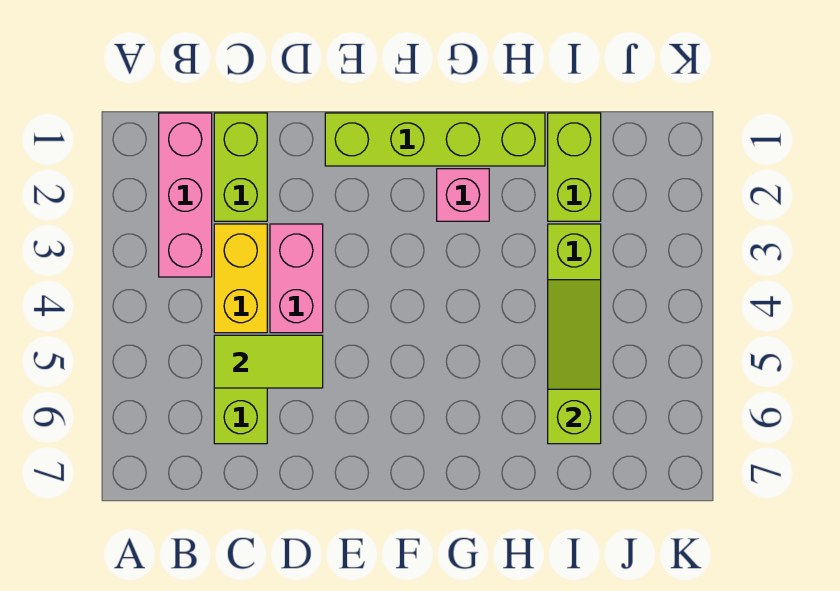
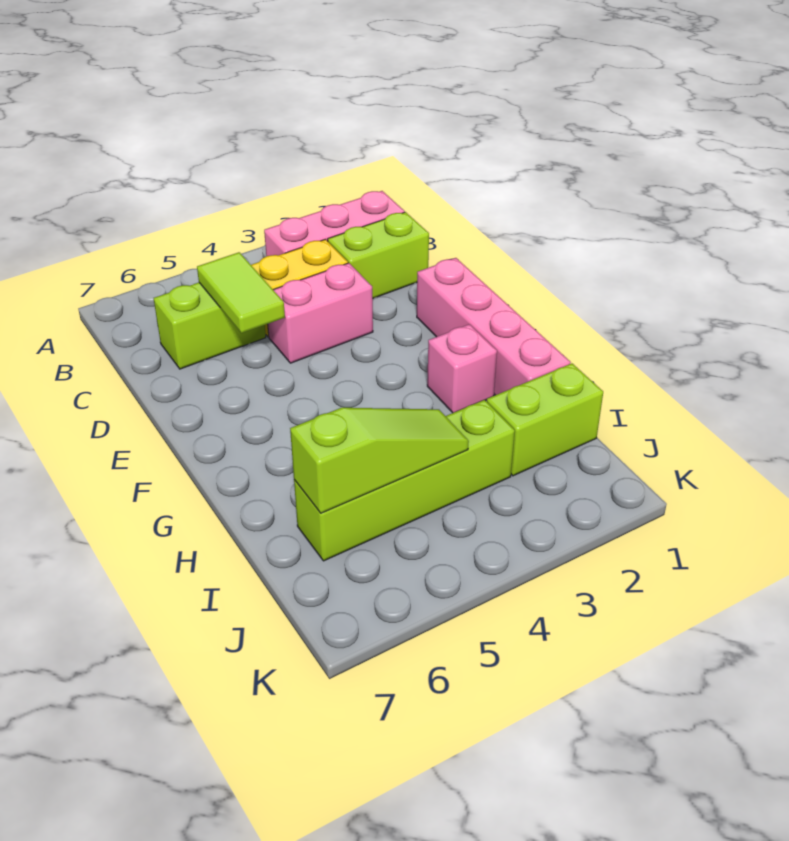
lime 1x4 brick [325,113,545,166] -> pink 1x4 brick [417,258,571,395]

